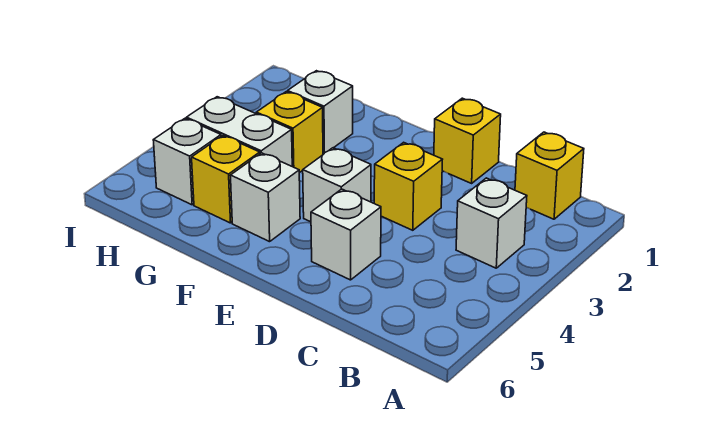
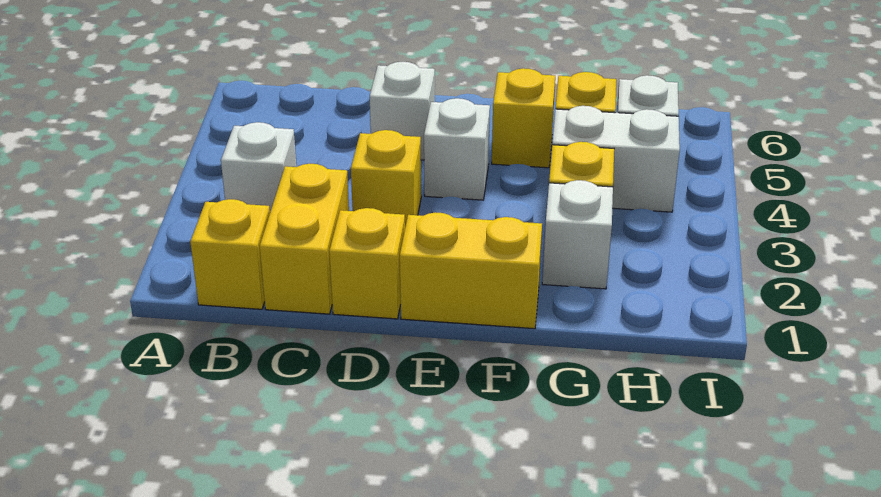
none -> yellow 1x2 brick [260,164,349,314]
none -> yellow 1x2 brick [400,212,542,329]
white 1x1 brick [230,153,300,242] -> yellow 1x1 brick [492,68,555,168]

